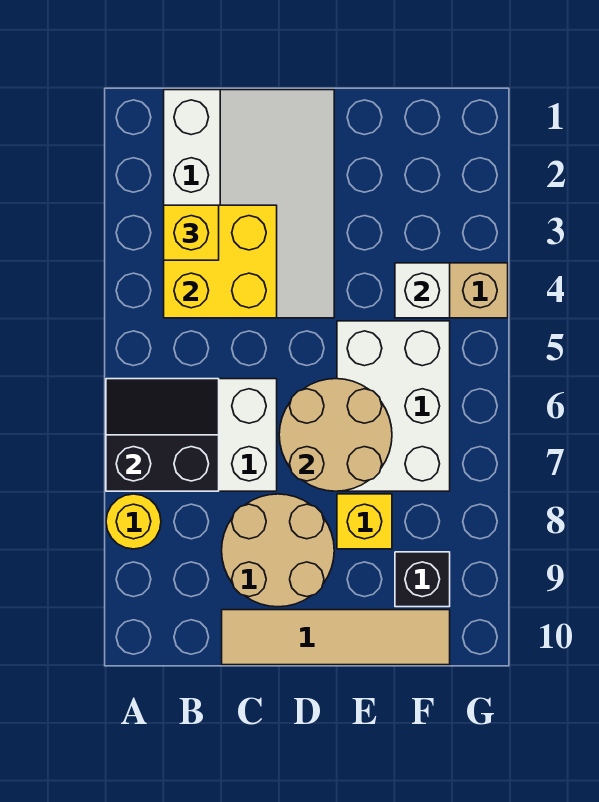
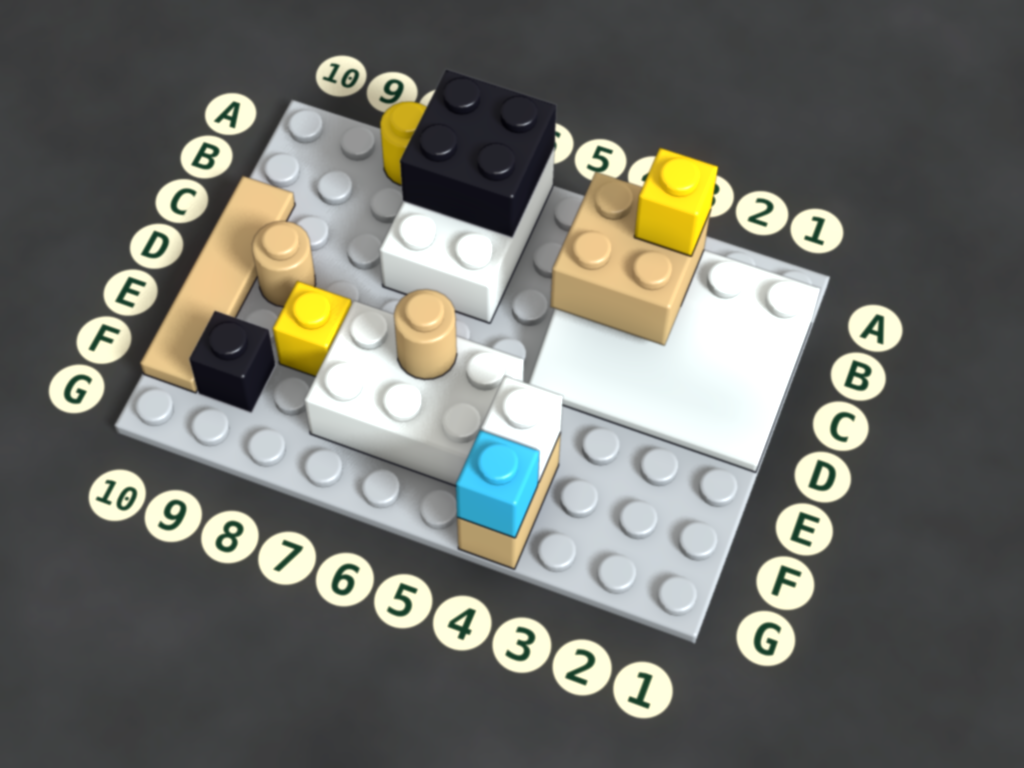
black 2x2 slope [106,379,219,491] -> black 2x2 brick [400,69,556,238]
yellow 2x2 brick [164,205,277,318] -> tan 2x2 brick [550,172,711,346]
tan 2x2 round brick [222,494,334,607] -> tan 1x1 round brick [252,221,316,307]
tan 2x2 round brick [279,379,392,491] -> tan 1x1 round brick [394,289,457,380]
none -> cyan 1x1 brick [456,430,539,538]

